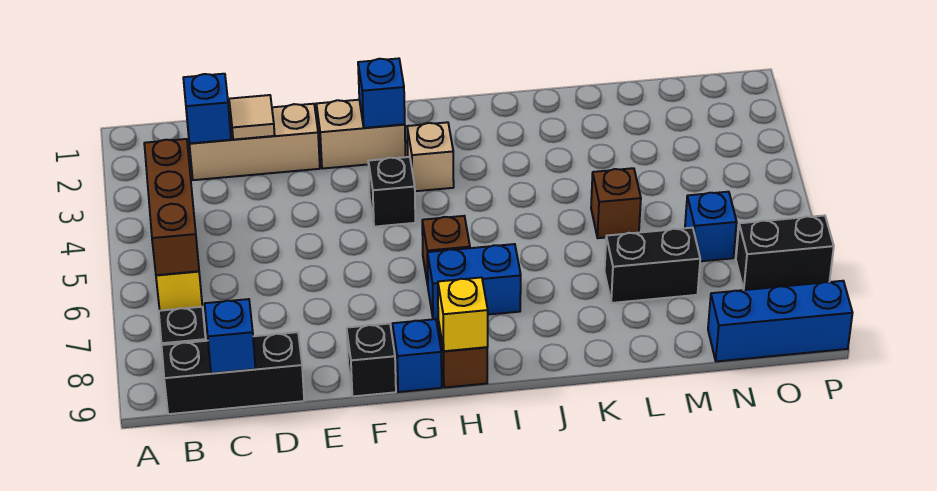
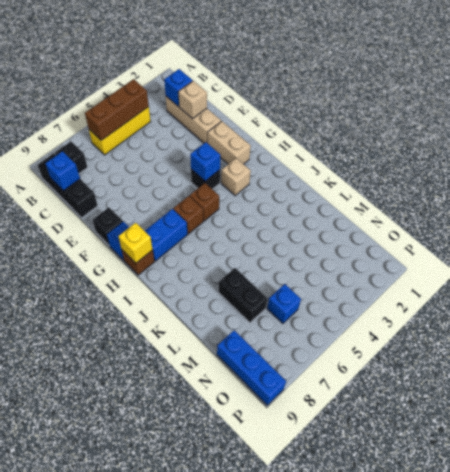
tan 1x1 tile [229,95,275,140] -> tan 1x1 brick [178,81,207,119]
blue 1x1 brick [358,58,405,128] -> blue 1x1 brick moved to [190,142,220,181]
blue 1x2 brick [428,244,521,319] -> blue 1x2 brick turned to [145,209,187,261]
brown 1x1 brick [591,168,641,238] -> brown 1x1 brick moved to [190,183,219,221]
black 1x2 brick [736,215,834,290] -> none

